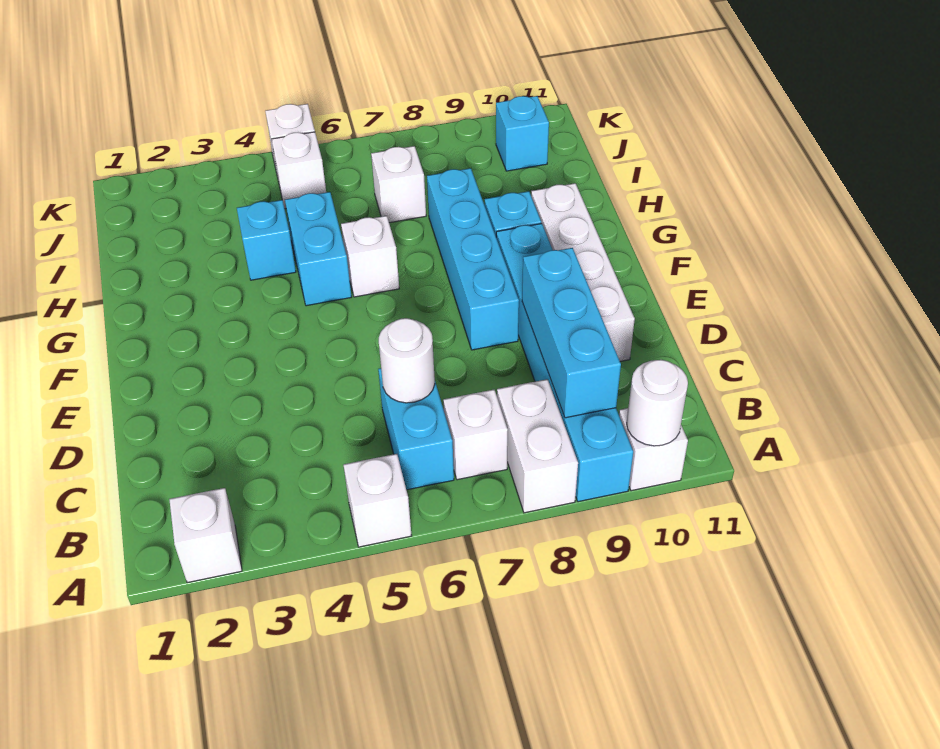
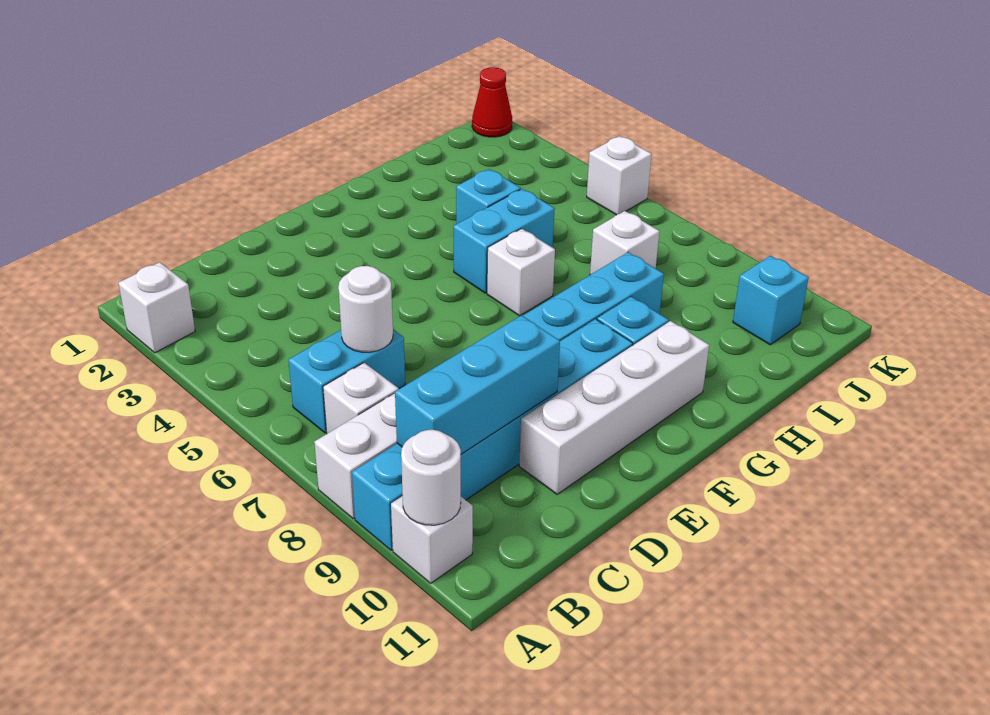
white 1x1 brick [343,454,412,547] -> none
white 1x1 brick [272,132,326,209] -> none
none -> red 1x1 cone [472,67,512,137]

